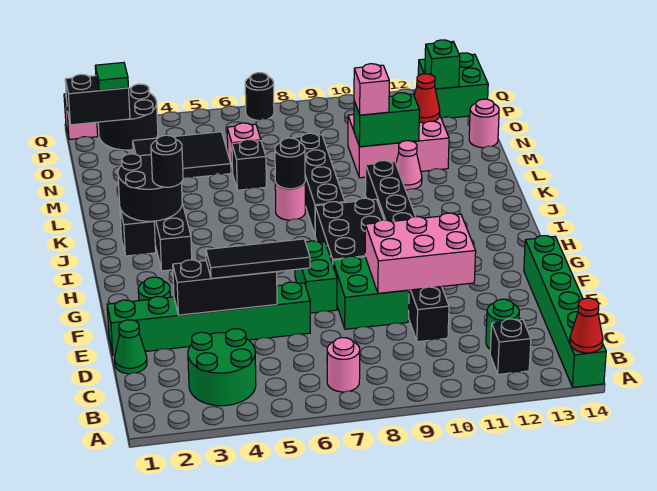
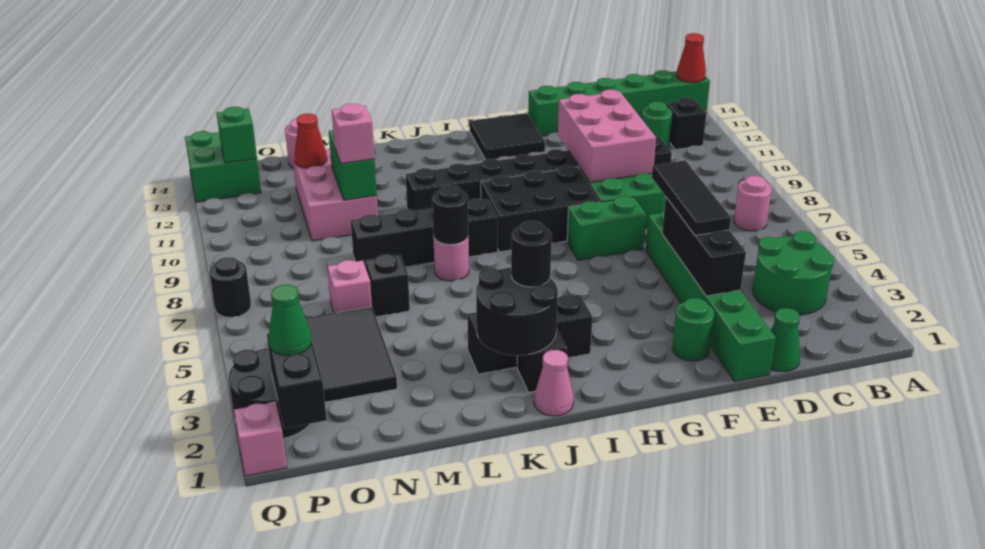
none -> black 2x2 tile [470,113,545,160]
pink 1x1 cone [396,141,422,190] -> pink 1x1 cone moved to [534,350,574,416]
green 1x1 tile [95,63,128,90] -> green 1x1 cone [269,285,311,356]

